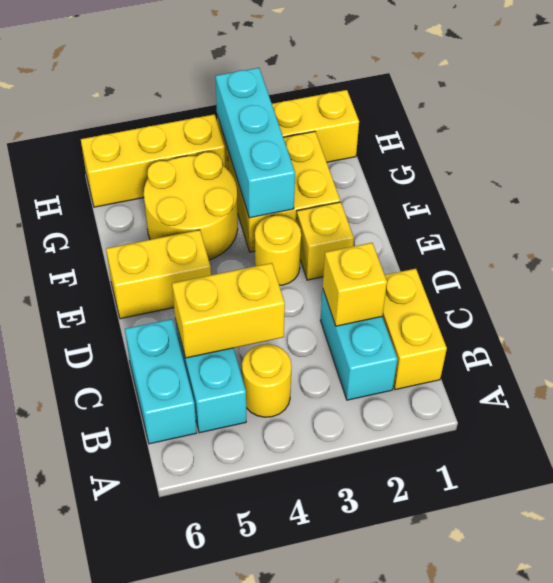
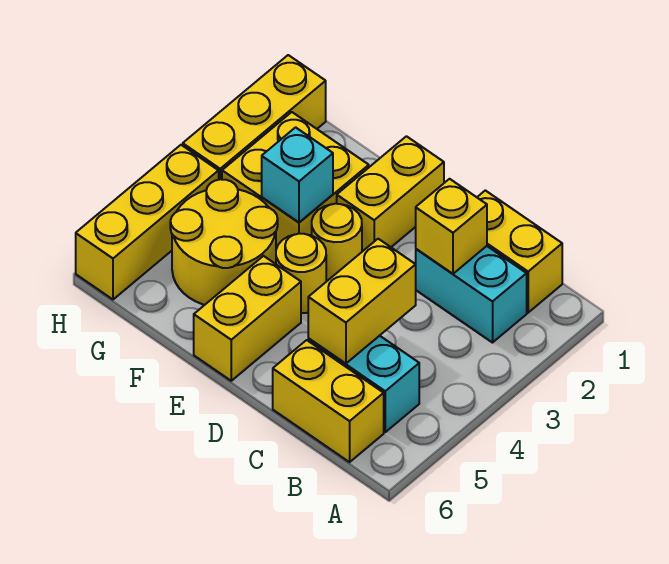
yellow 1x1 round brick [242,344,292,417] -> yellow 1x1 round brick moved to [276,234,326,313]
cyan 1x2 brick [125,319,197,444] -> yellow 1x2 brick [273,340,384,462]
yellow 1x1 brick [296,202,354,280] -> yellow 1x2 brick [337,136,444,252]
cyan 1x3 brick [216,68,295,218] -> cyan 1x1 brick [262,127,333,222]

